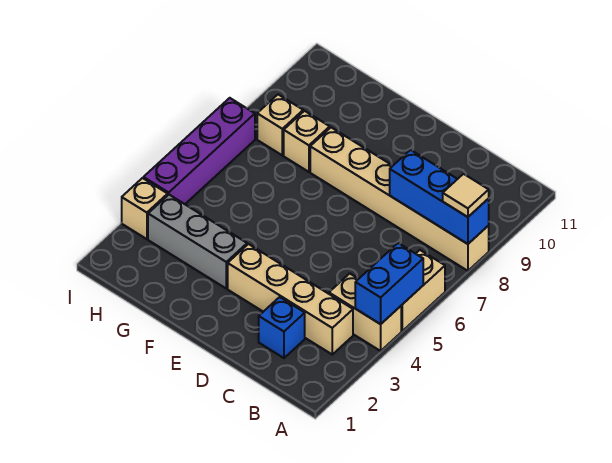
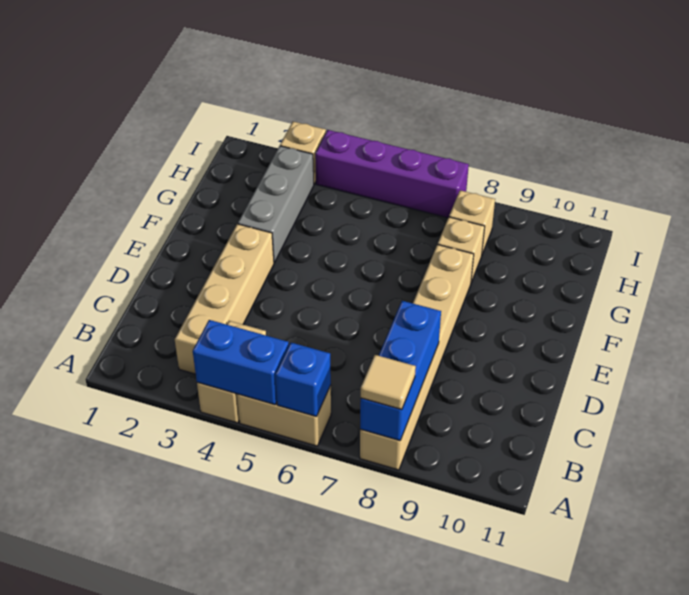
blue 1x1 brick [259,297,305,358] -> blue 1x1 brick moved to [275,343,331,417]

